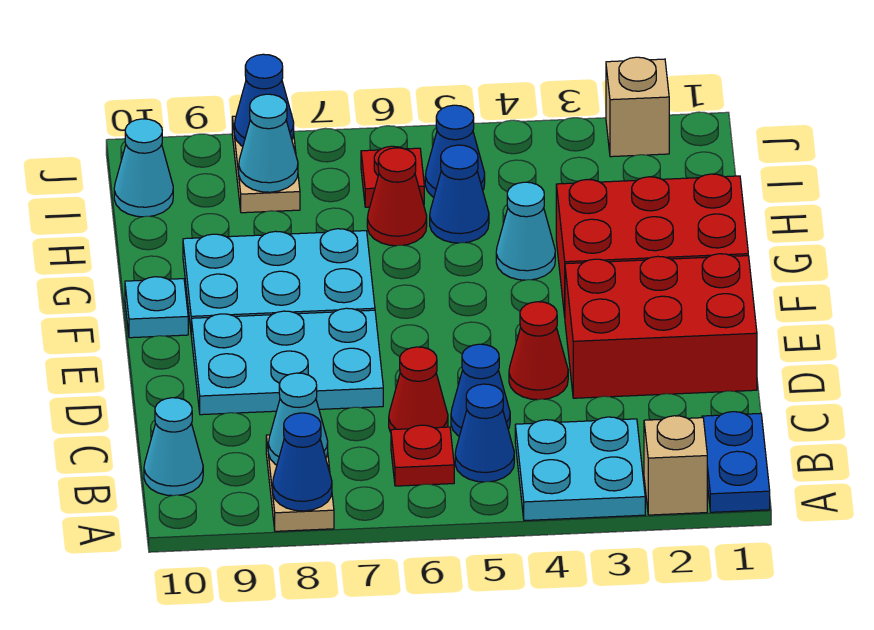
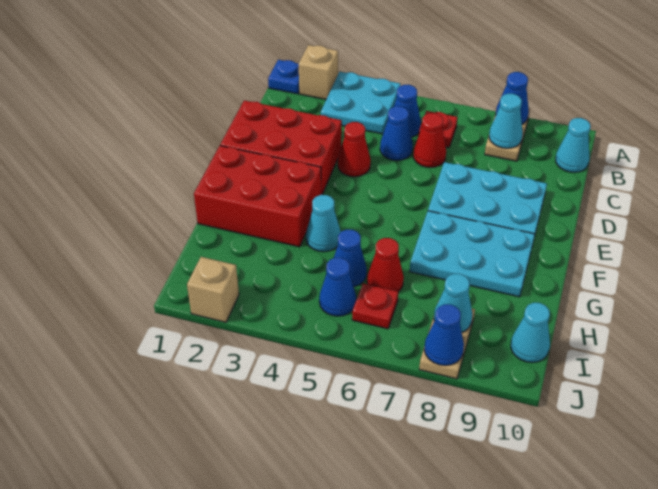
blue 1x2 plate [702,412,770,512] -> blue 1x1 plate [268,60,299,94]
cyan 1x1 plate [125,277,188,338] -> none

